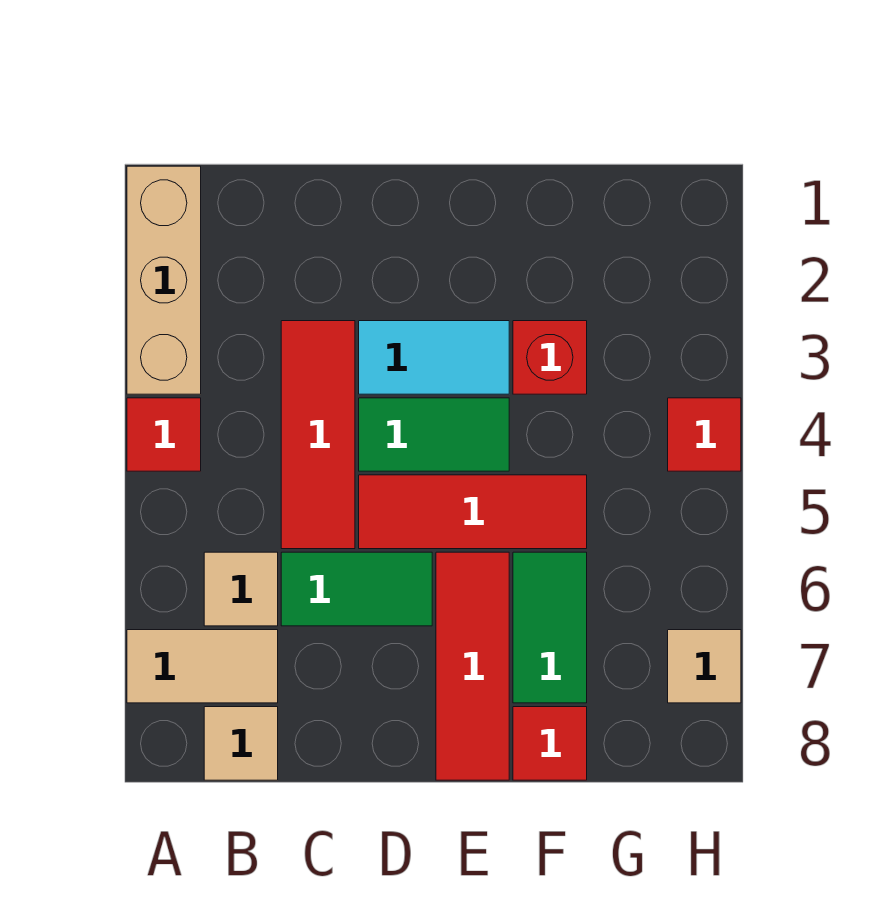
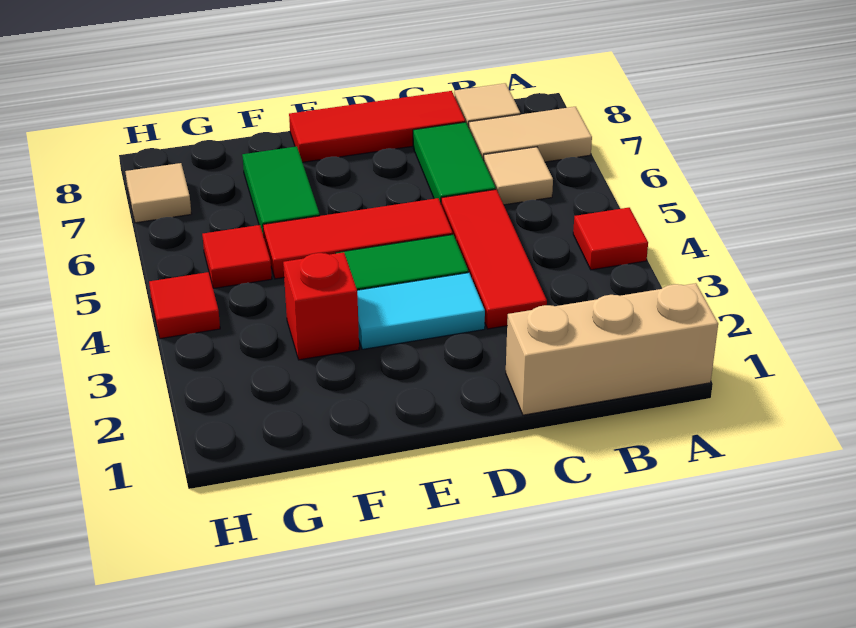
tan 1x3 brick [127,166,201,394] -> tan 1x3 brick turned to [506,283,718,415]
green 1x2 tile [281,552,432,626] -> green 1x2 tile turned to [413,122,496,203]
red 1x3 tile [436,552,509,780] -> red 1x3 tile turned to [289,91,465,162]
red 1x1 tile [513,707,587,780] -> red 1x1 tile moved to [202,225,272,288]

